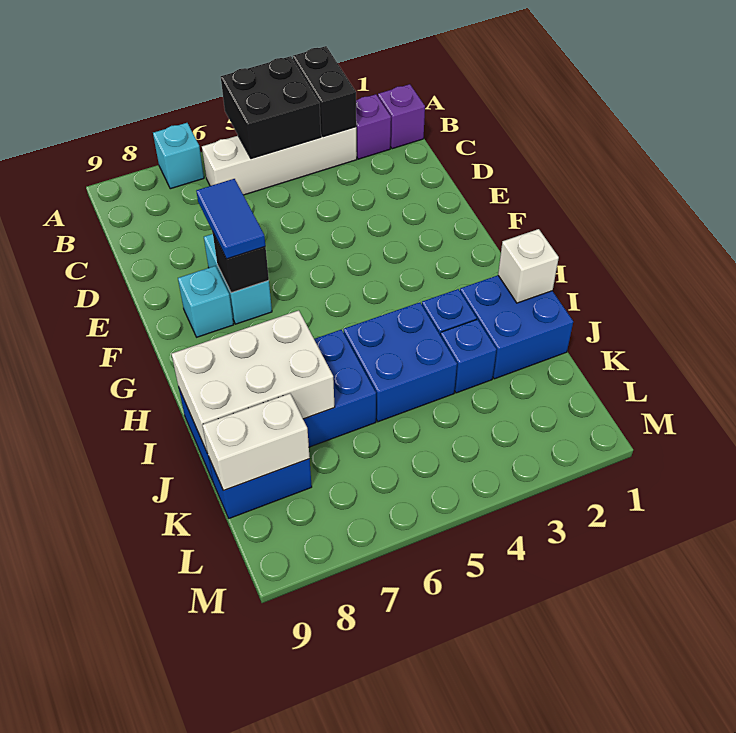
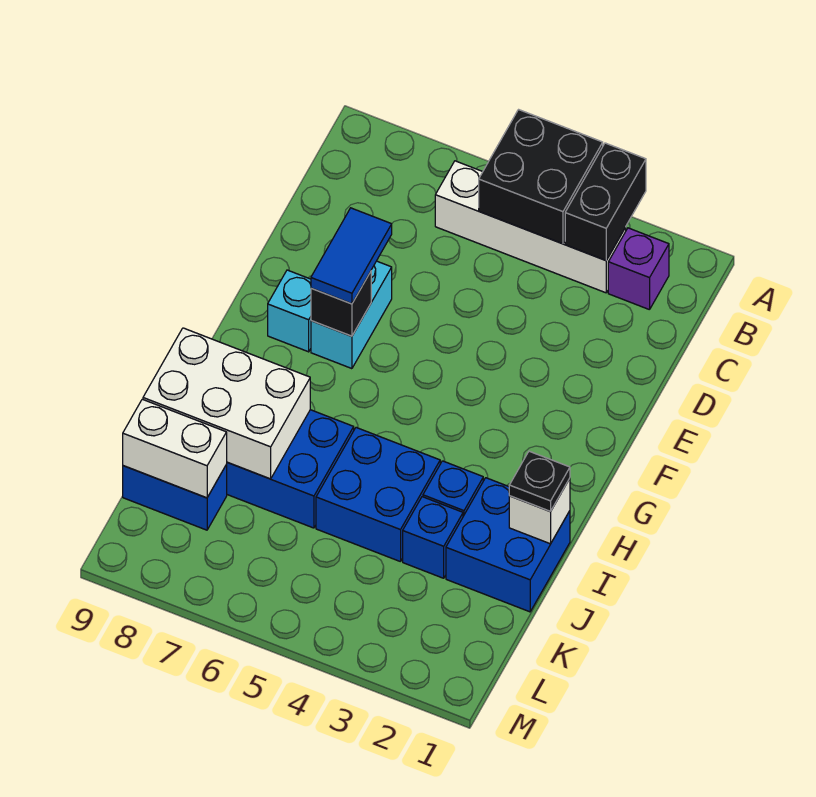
cyan 1x1 brick [153,123,204,189] -> none
purple 1x1 brick [378,84,425,149] -> none
none -> black 1x1 plate [509,451,570,511]

